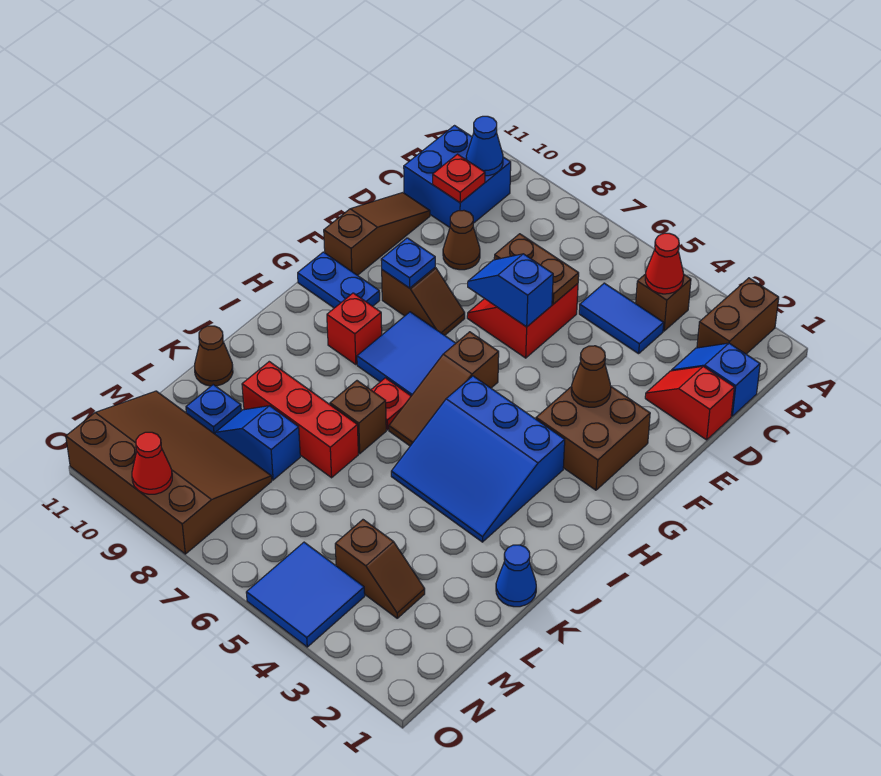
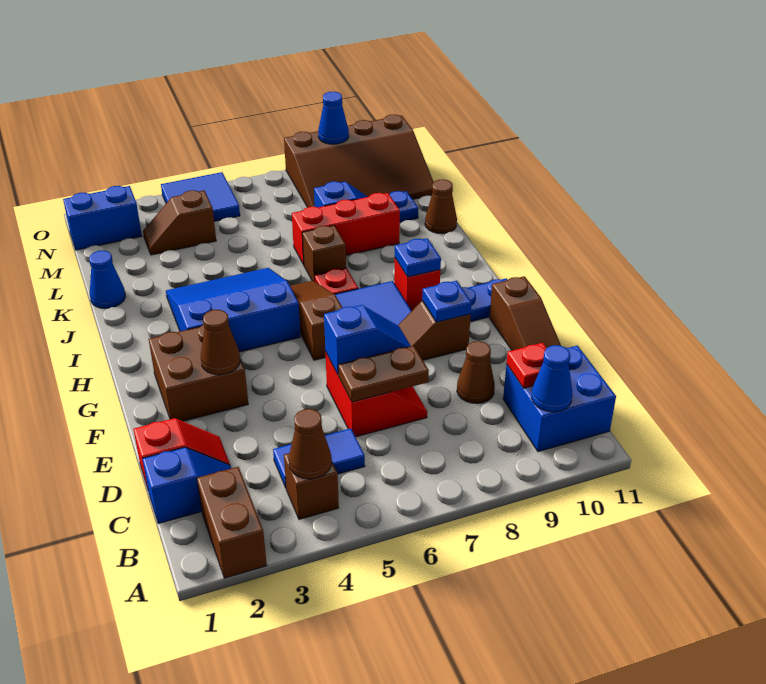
red 1x1 cone [645,233,684,294] -> brown 1x1 cone [289,409,332,479]
none -> blue 1x1 plate [395,238,441,277]
none -> blue 1x2 brick [63,186,142,250]
red 1x1 cone [132,432,172,494] -> blue 1x1 cone [318,92,349,144]

